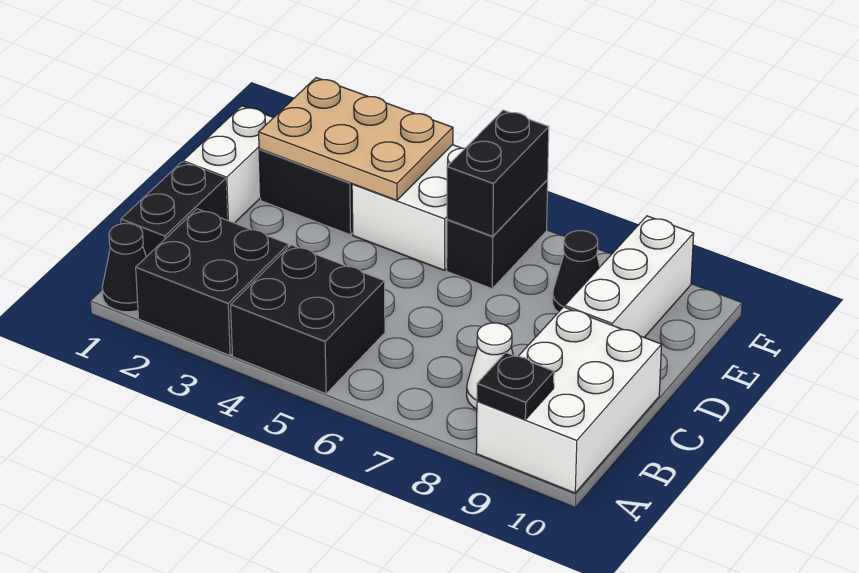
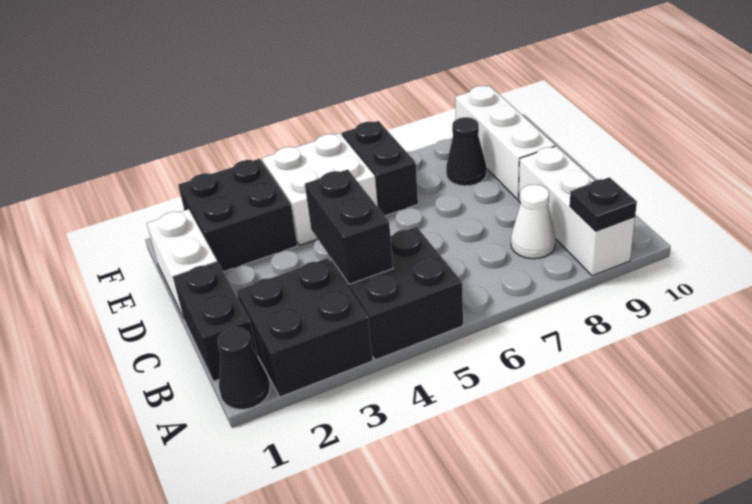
white 2x3 brick [476,307,662,493] -> white 1x3 brick [519,146,635,276]
tan 2x3 plate [259,78,453,200] -> none
black 1x2 brick [447,110,549,236] -> black 1x2 brick moved to [305,170,393,284]

